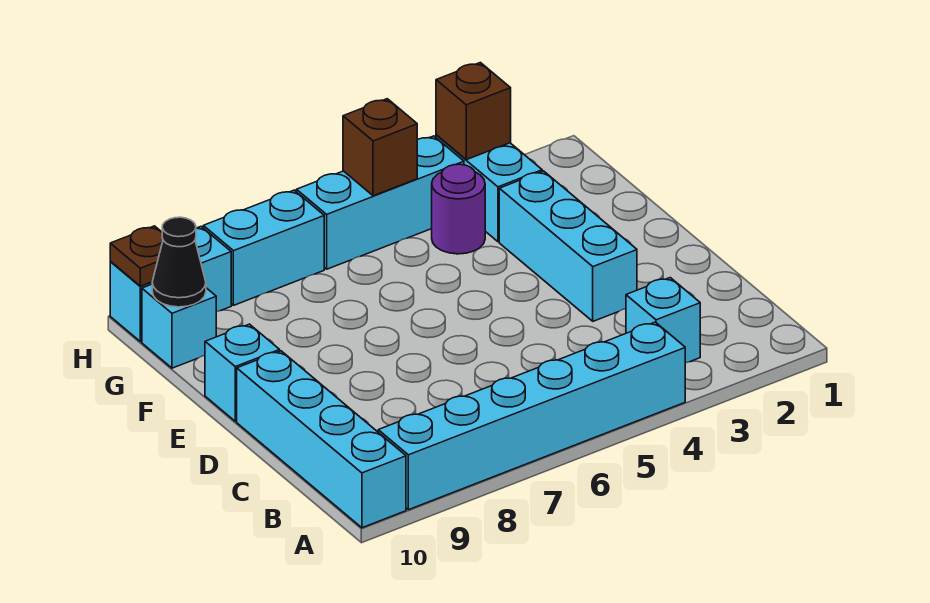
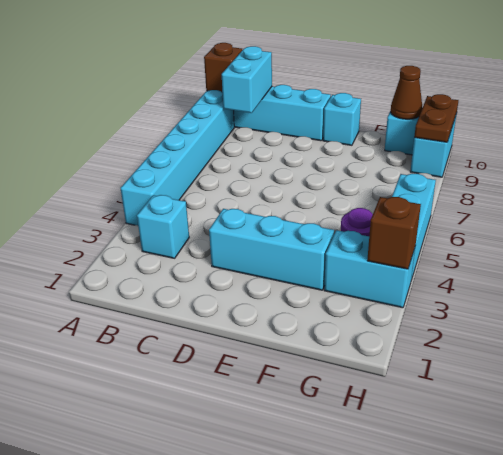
black 1x1 cone [152,217,206,307] -> brown 1x1 cone [391,66,423,119]
brown 1x1 brick [343,99,417,196] -> brown 1x1 brick moved to [204,43,242,93]
cyan 1x2 brick [203,190,324,305] -> cyan 1x2 brick moved to [222,46,272,113]
brown 1x1 plate [110,226,163,286] -> brown 1x2 plate [414,94,459,142]

